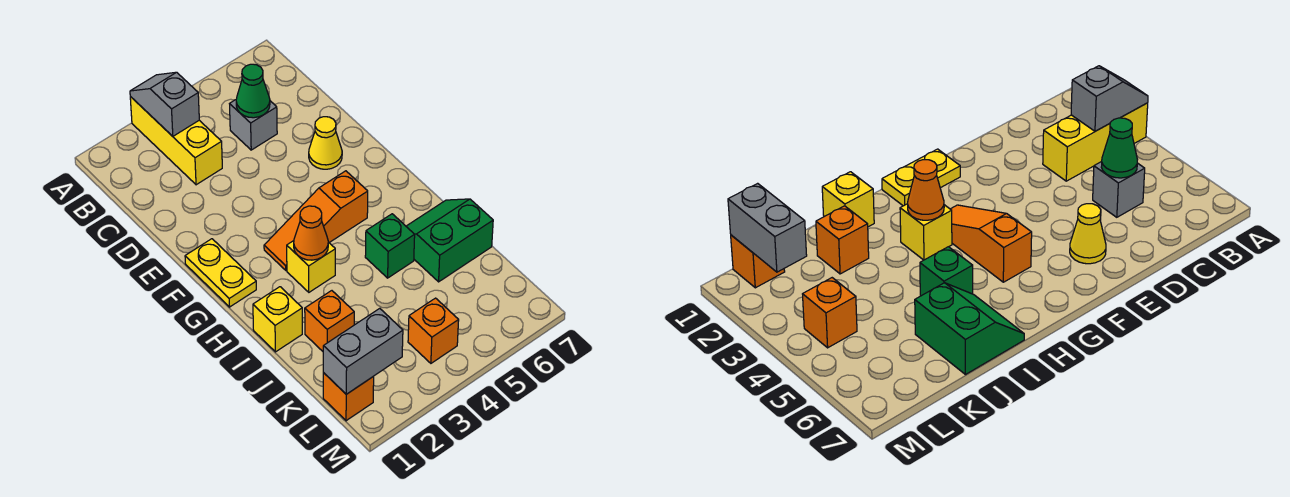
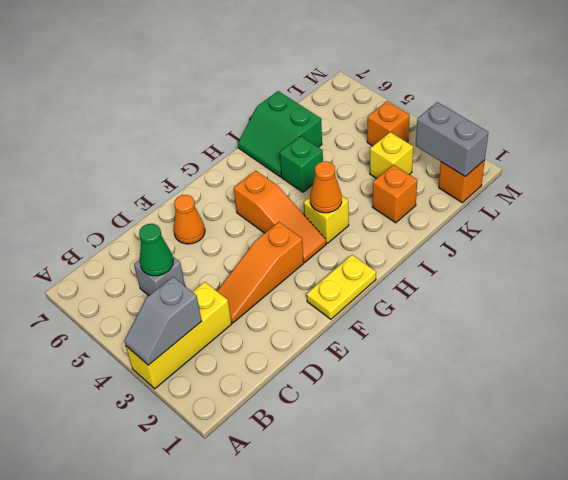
none -> orange 1x3 slope [217,222,304,323]
yellow 1x1 cone [309,117,342,169] -> orange 1x1 cone [174,195,205,244]
yellow 1x1 brick [253,287,302,352] -> yellow 1x1 brick moved to [370,132,413,179]

